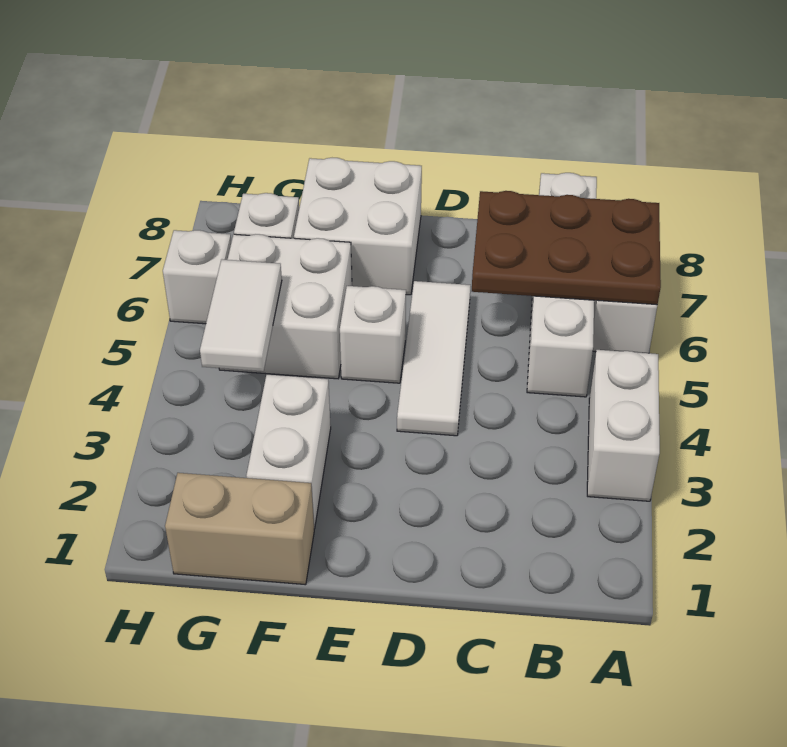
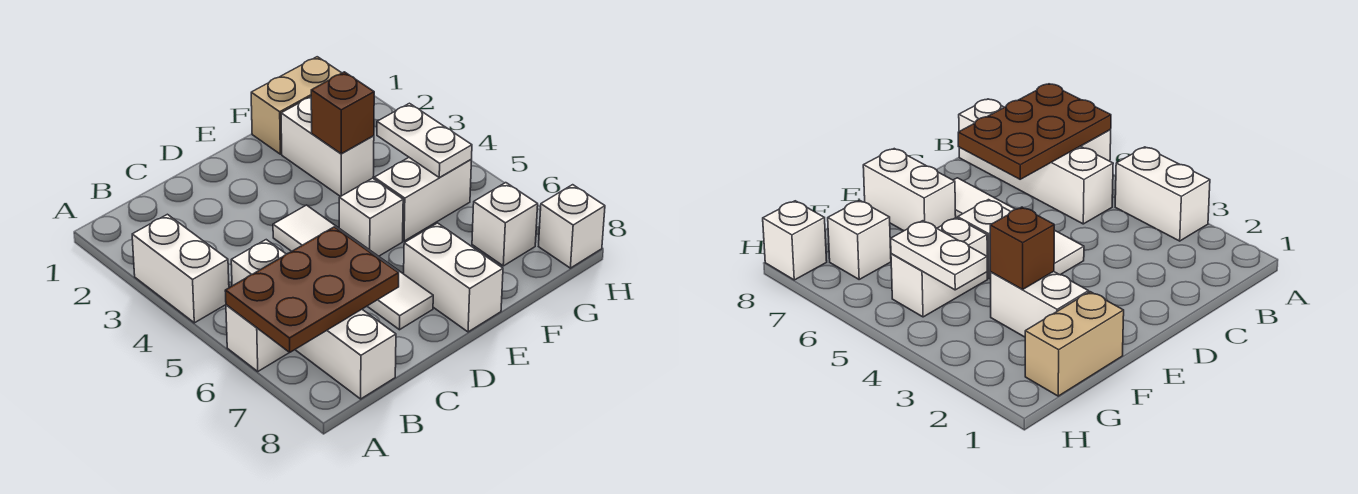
white 1x3 tile [397,281,471,436] -> white 1x4 tile [273,205,433,330]
white 2x2 brick [294,158,422,295] -> white 1x2 brick [404,223,503,332]
none -> brown 1x1 brick [311,72,374,154]
white 2x2 brick [219,234,352,379] -> white 1x2 brick [374,158,471,241]
white 1x2 tile [200,260,282,371] -> white 1x2 plate [377,103,472,177]
white 1x1 brick [163,230,231,324] -> white 1x1 brick moved to [539,185,605,268]

